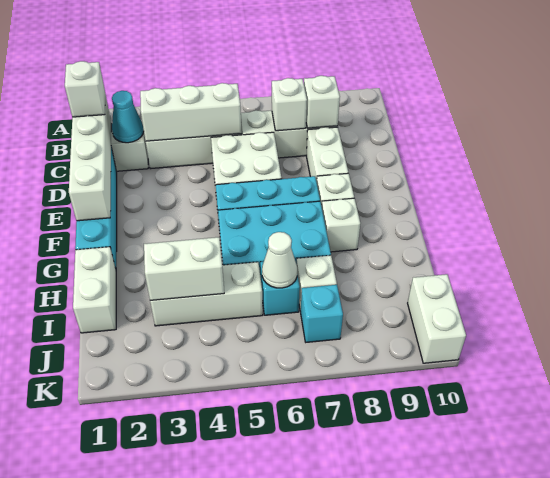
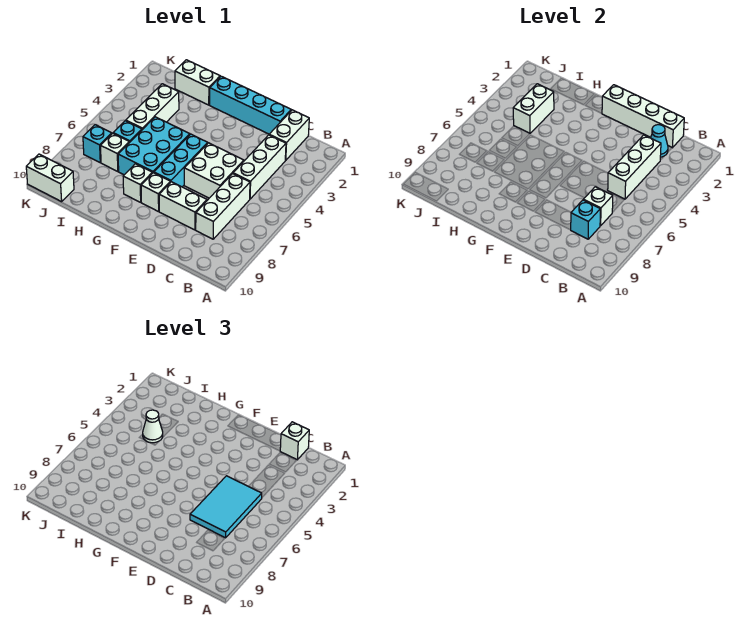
none -> cyan 2x3 tile [190,476,262,538]
white 1x1 brick [304,76,340,128] -> cyan 1x1 brick [571,200,600,239]
white 1x1 cone [262,232,297,288] -> white 1x1 cone moved to [143,410,163,443]

